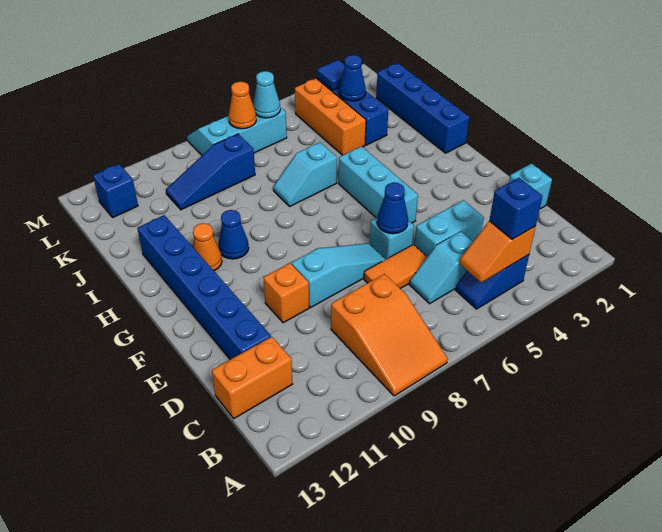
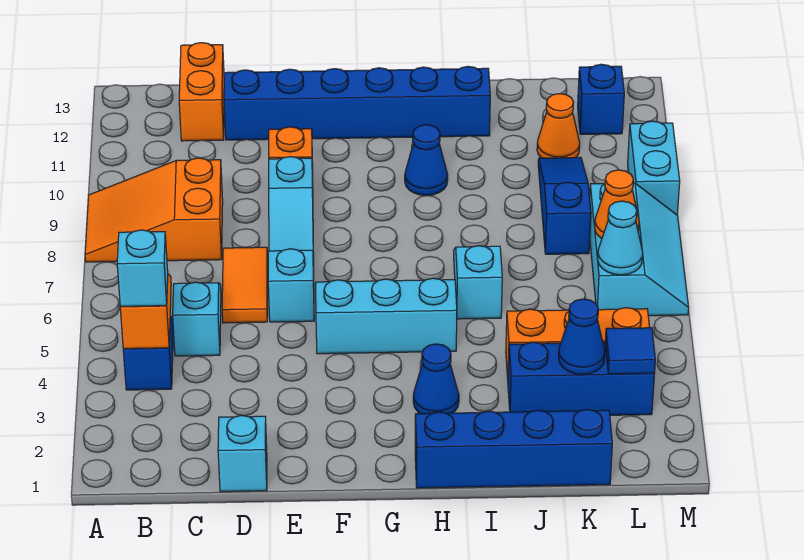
blue 1x1 brick [489,178,543,239] -> cyan 1x1 brick [117,230,168,306]
cyan 1x2 brick [414,200,484,257] -> cyan 1x2 brick moved to [628,121,680,215]
blue 1x1 cone [377,183,408,234] -> blue 1x1 cone moved to [413,344,459,414]
orange 1x1 cone [193,223,222,271] -> orange 1x1 cone moved to [537,94,580,158]

